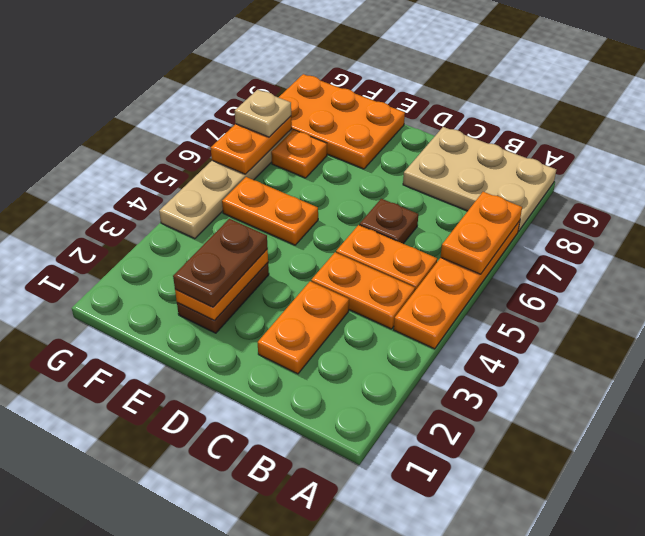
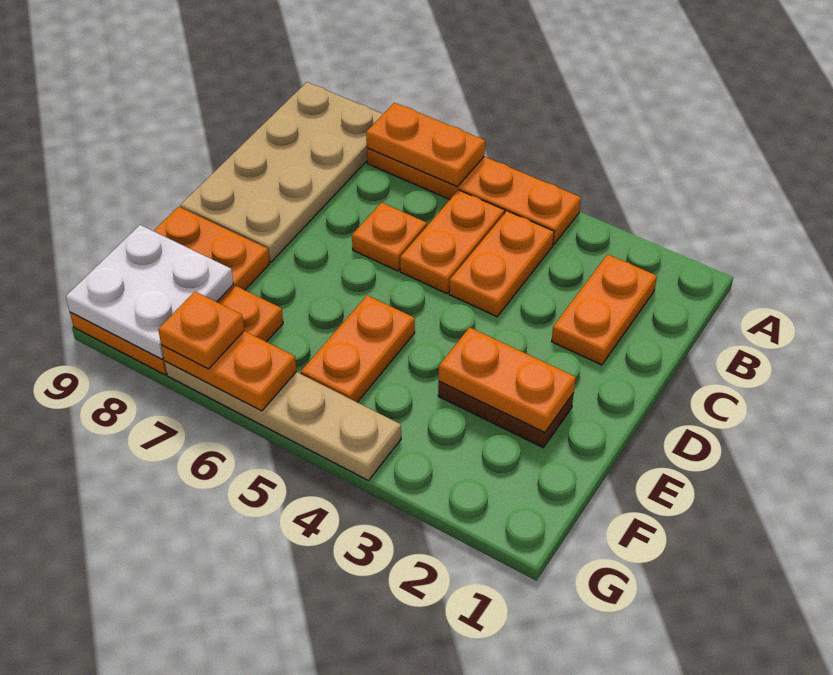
tan 2x3 plate [403,127,556,231] -> tan 2x4 plate [180,82,383,262]
orange 1x2 plate [258,281,349,374] -> orange 1x2 plate turned to [551,254,657,365]
brown 1x1 plate [360,199,418,244] -> orange 1x1 plate [352,203,427,271]
brown 1x2 plate [173,219,268,307] -> none
none -> white 2x2 plate [66,225,233,359]
tan 1x1 plate [235,90,291,137] -> orange 1x1 plate [158,292,244,369]

